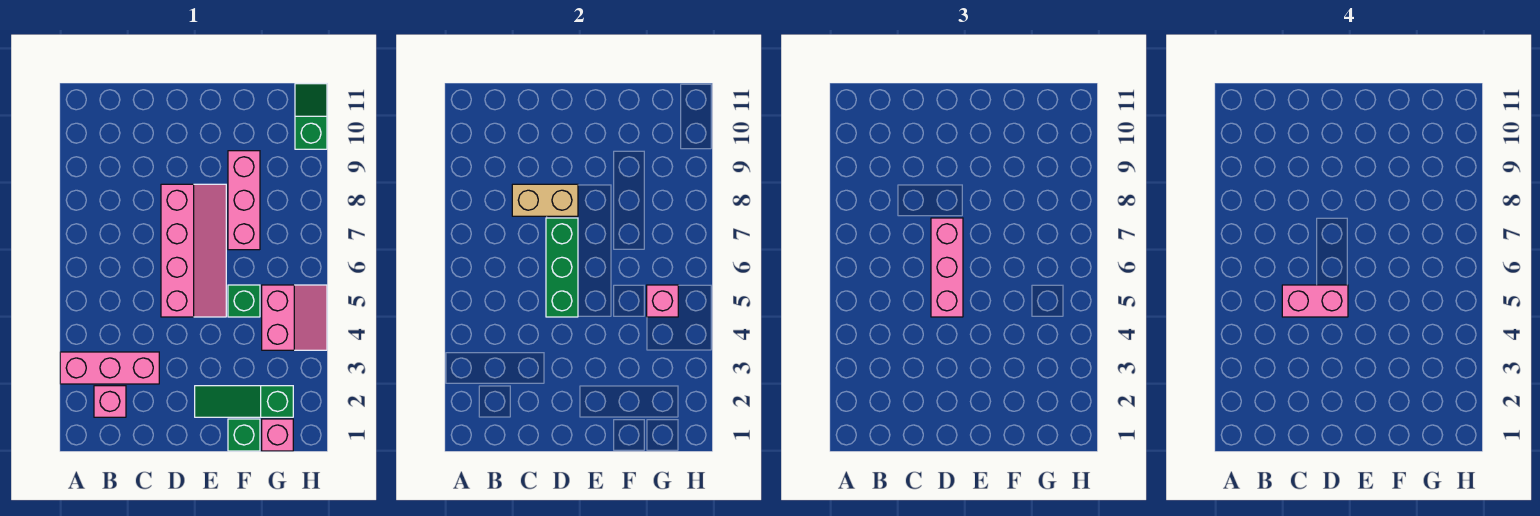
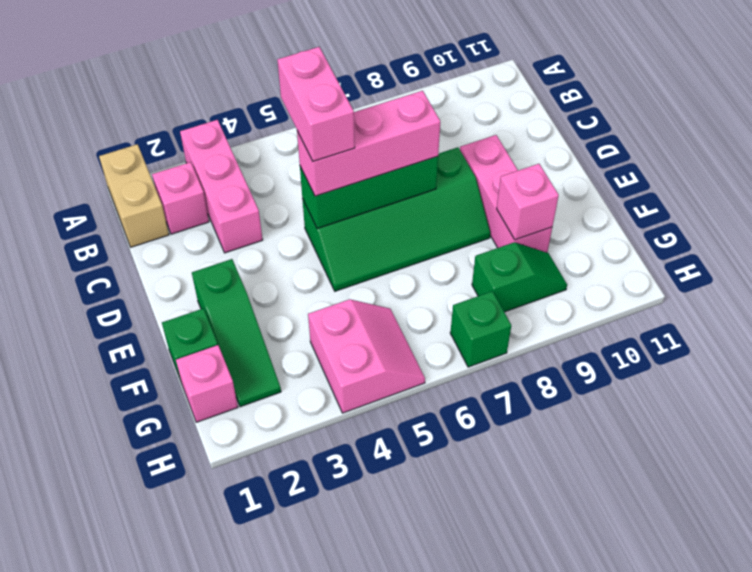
tan 1x2 brick [512,184,578,216] -> tan 1x2 brick moved to [99,144,169,247]
pink 2x4 slope [161,184,226,317] -> green 2x4 slope [302,147,490,291]
green 1x3 slope [195,386,293,417] -> green 1x3 slope turned to [192,259,281,407]
green 1x1 brick [228,285,260,317] -> green 1x1 brick moved to [450,291,511,367]
pink 1x3 brick [228,151,260,250] -> pink 1x3 brick turned to [460,135,552,252]
pink 2x2 slope [262,285,327,350] -> pink 2x2 slope turned to [308,299,425,413]
pink 1x1 brick [647,285,678,317] -> pink 1x1 brick moved to [497,164,559,240]
green 1x2 slope [295,84,327,149] -> green 1x2 slope moved to [472,242,567,312]

